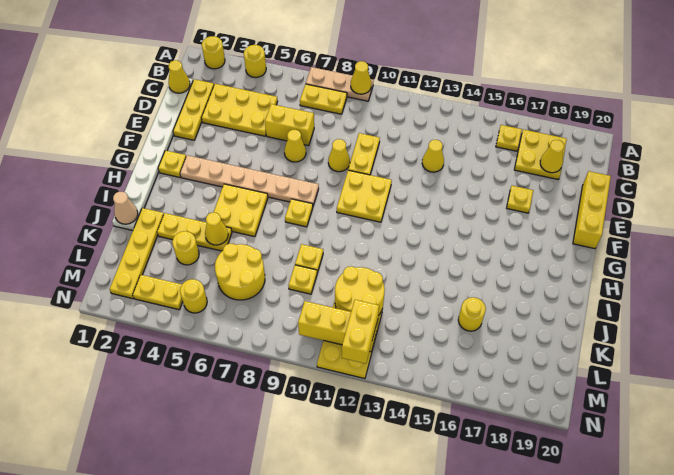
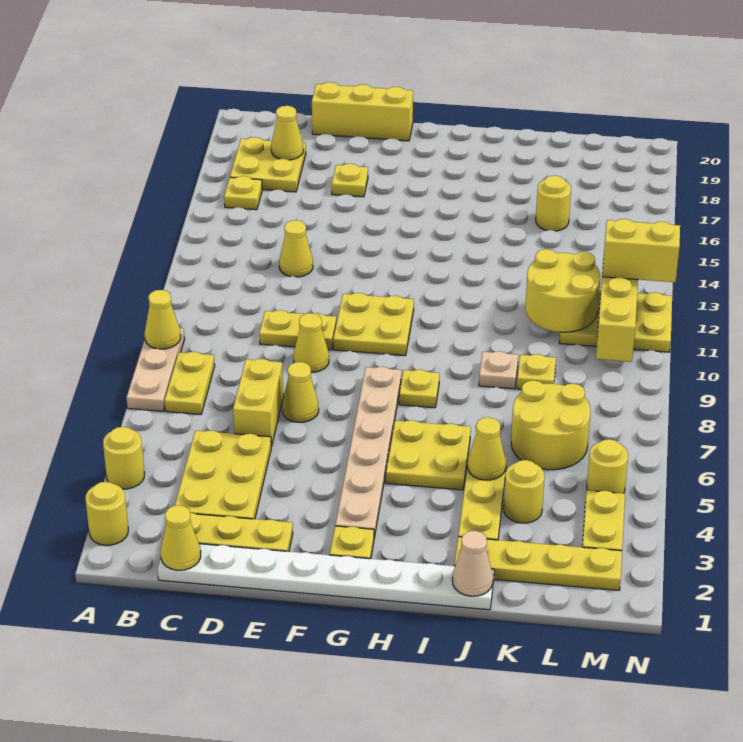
yellow 1x1 plate [295,244,323,272] -> tan 1x1 plate [479,351,518,389]

